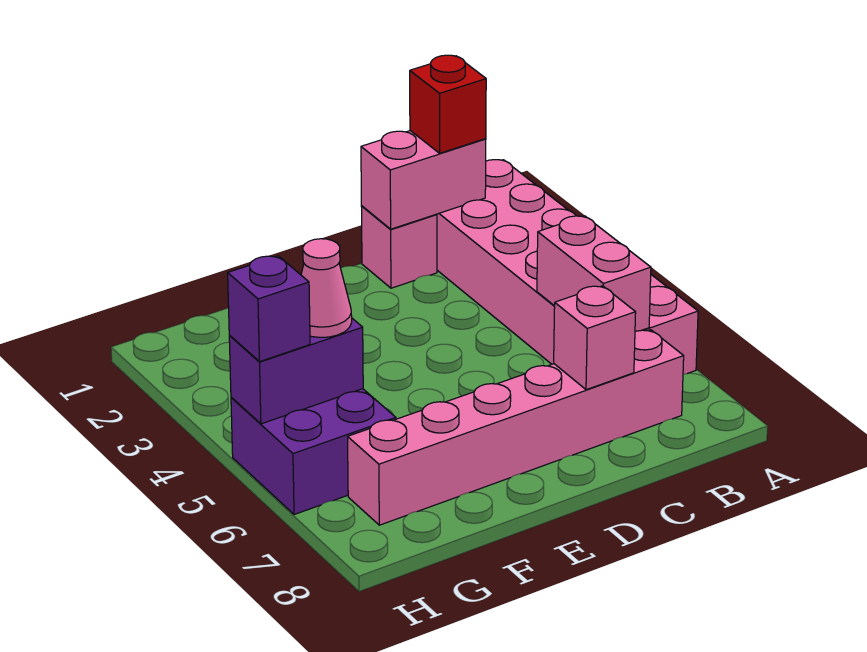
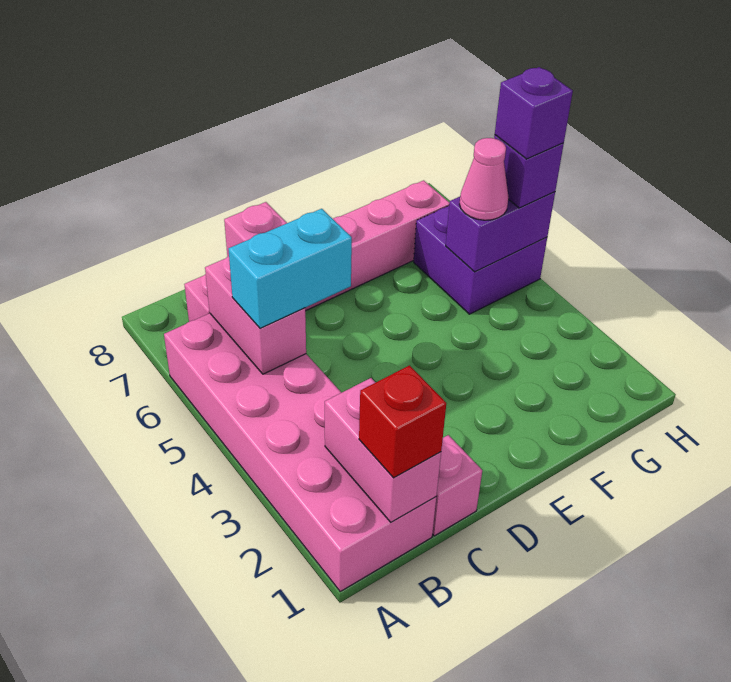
pink 1x2 brick [361,131,486,229] -> pink 1x2 brick turned to [325,378,441,522]
none -> cyan 1x2 brick [229,209,352,328]
none -> purple 1x1 brick [495,67,573,159]

